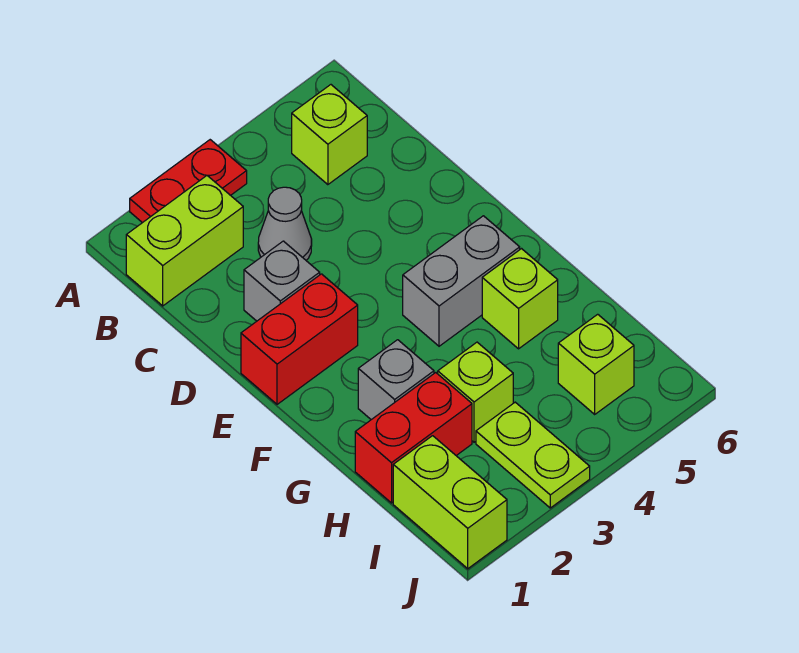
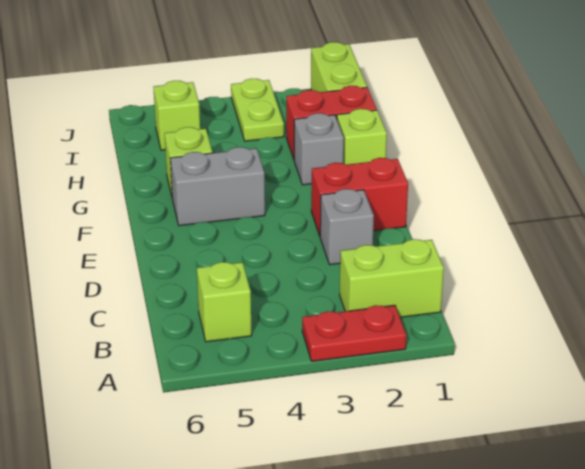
grey 1x1 cone [258,187,312,260] -> none
lime 1x1 brick [438,342,513,442] -> lime 1x1 brick moved to [337,109,387,165]

